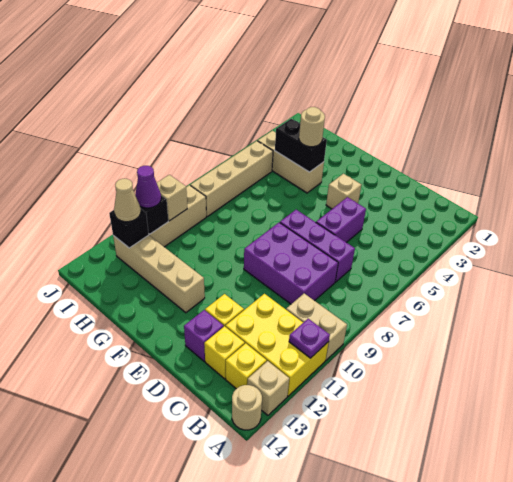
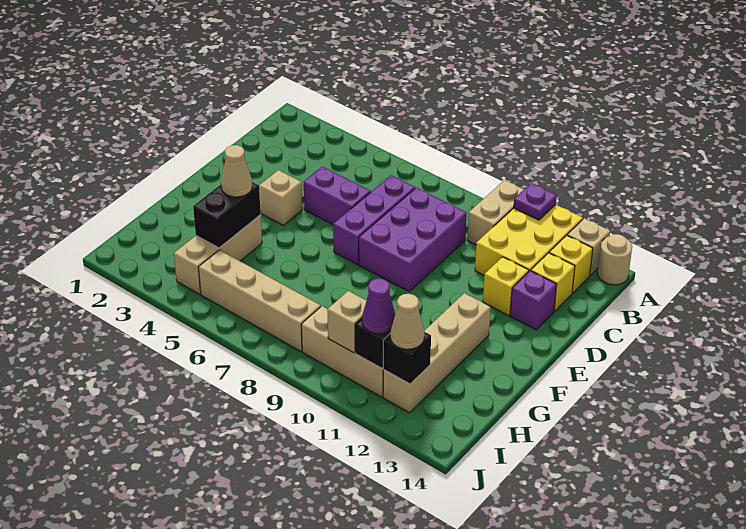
tan 1x1 round brick [299,107,325,147] -> tan 1x1 cone [221,145,252,197]

